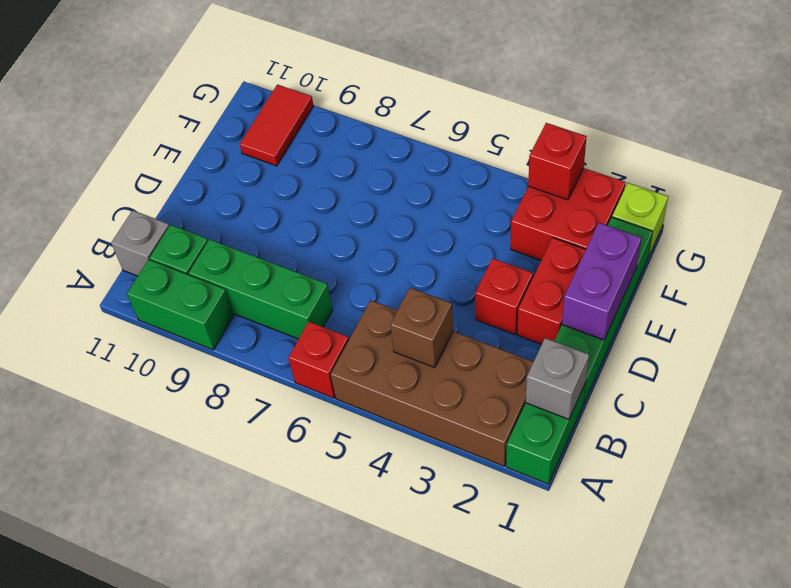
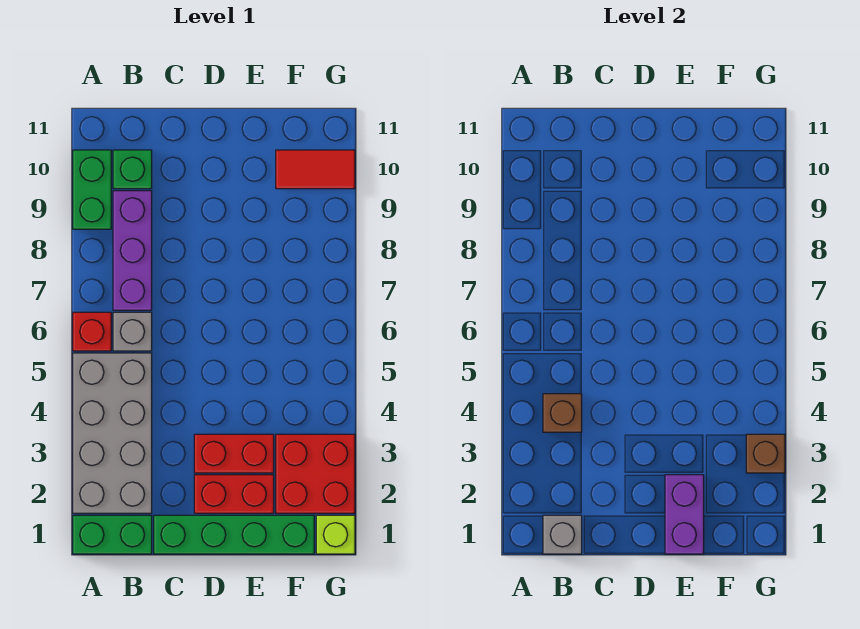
brown 2x4 brick [331,300,533,466] -> grey 2x4 brick [73,353,152,513]
green 1x3 brick [189,239,332,339] -> purple 1x3 brick [113,191,152,310]
grey 1x1 brick [111,210,169,276] -> grey 1x1 brick moved to [113,312,152,351]
purple 1x2 brick [562,223,641,340] -> purple 1x2 brick turned to [665,475,704,554]
red 1x1 brick [475,258,533,334] -> red 1x2 brick [194,434,274,473]
red 1x1 brick [528,123,587,200] -> brown 1x1 brick [746,434,785,473]

